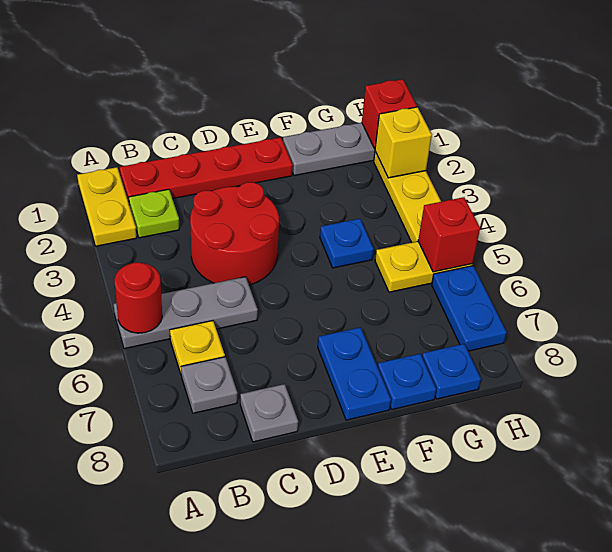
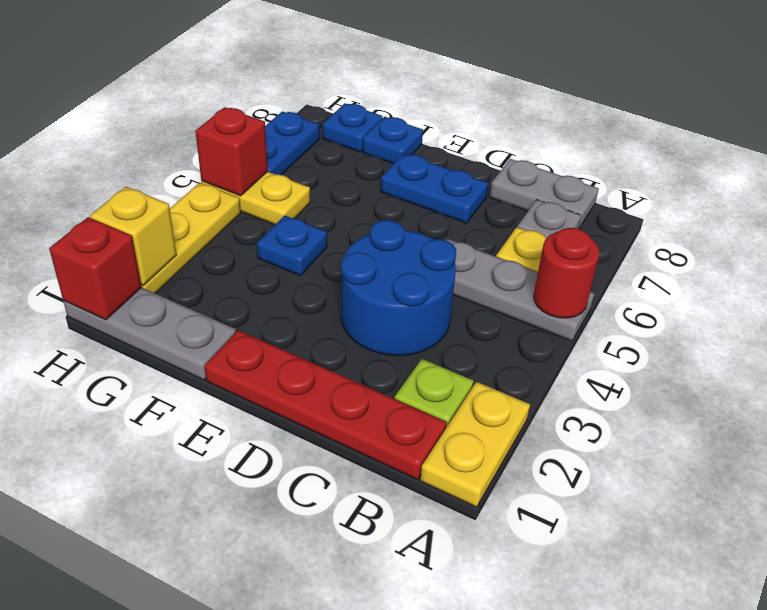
red 2x2 round brick [190,182,279,285] -> blue 2x2 round brick [341,220,456,356]
grey 1x1 plate [240,384,298,442] -> grey 1x2 plate [490,159,599,229]
blue 1x2 plate [318,327,391,420] -> blue 1x2 plate turned to [381,153,488,223]

